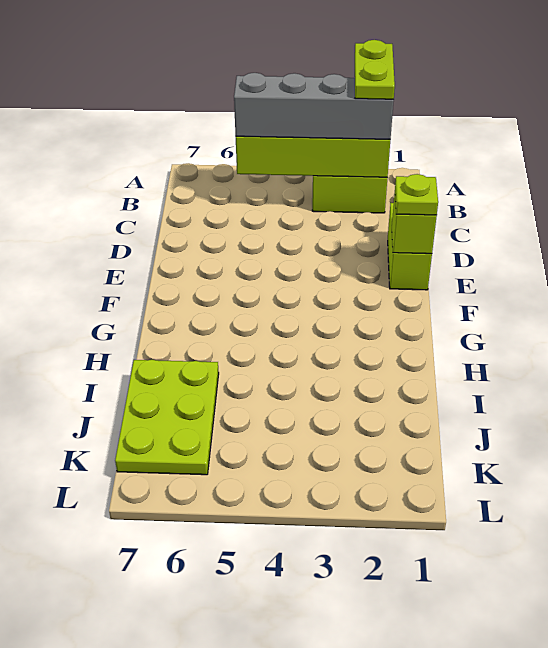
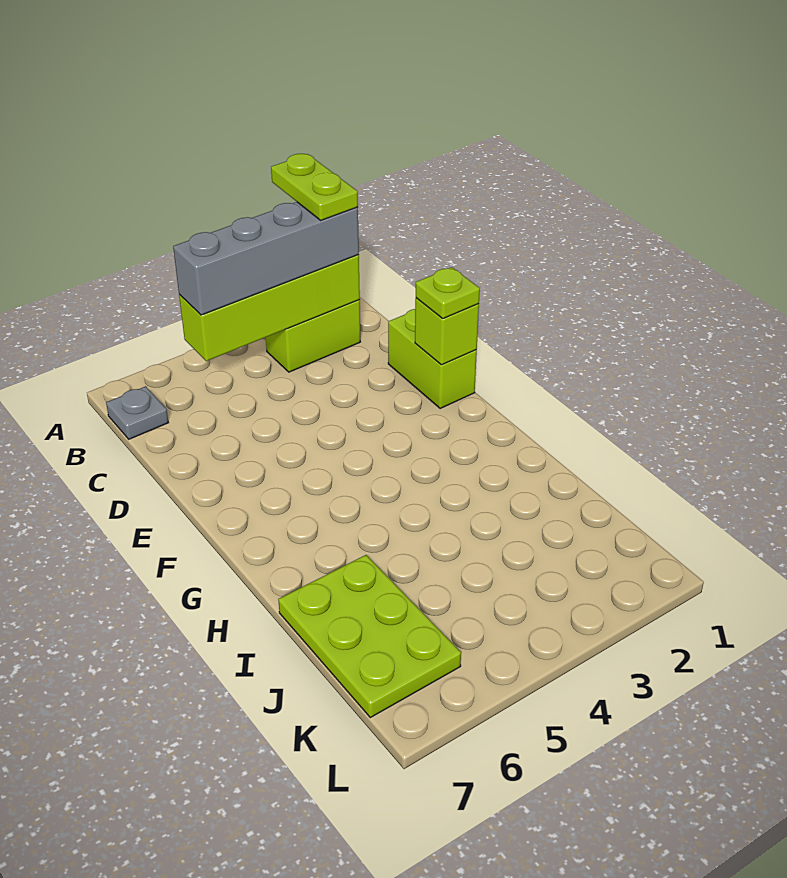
none -> grey 1x1 plate [106,386,169,439]

